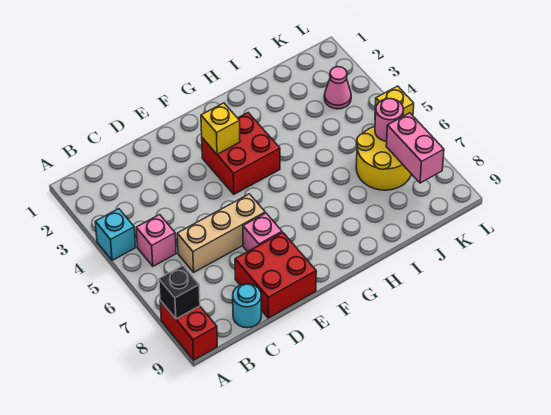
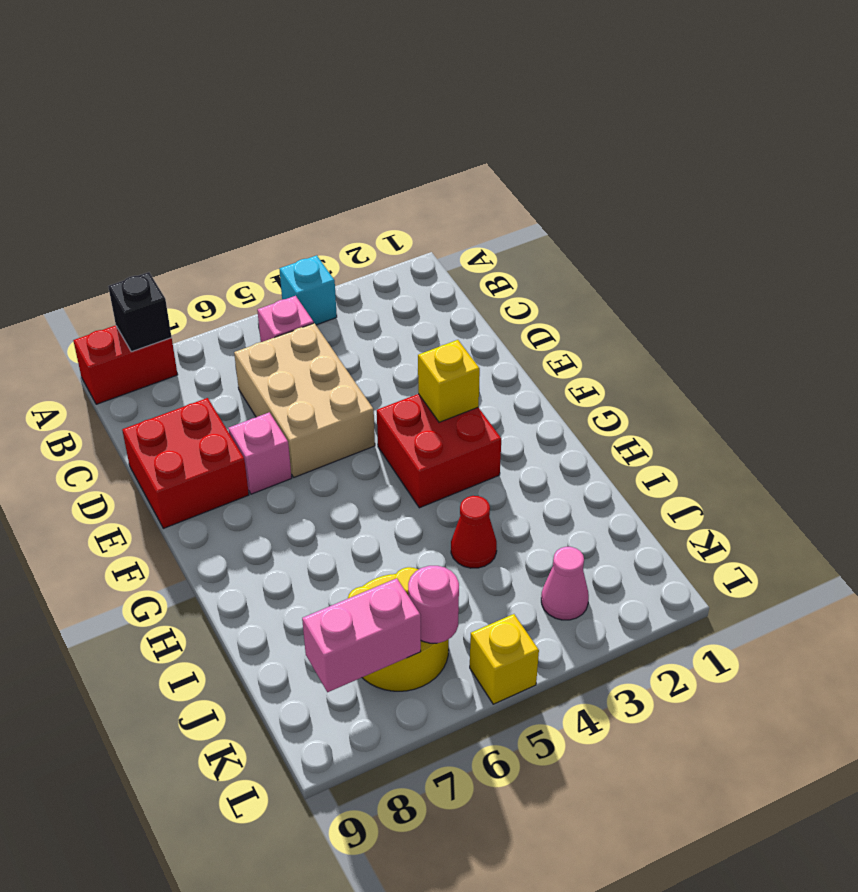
tan 1x3 brick [177,194,265,272] -> tan 2x3 brick [234,323,375,477]
cyan 1x1 round brick [233,284,261,328] -> none
none -> red 1x1 cone [451,496,497,568]

